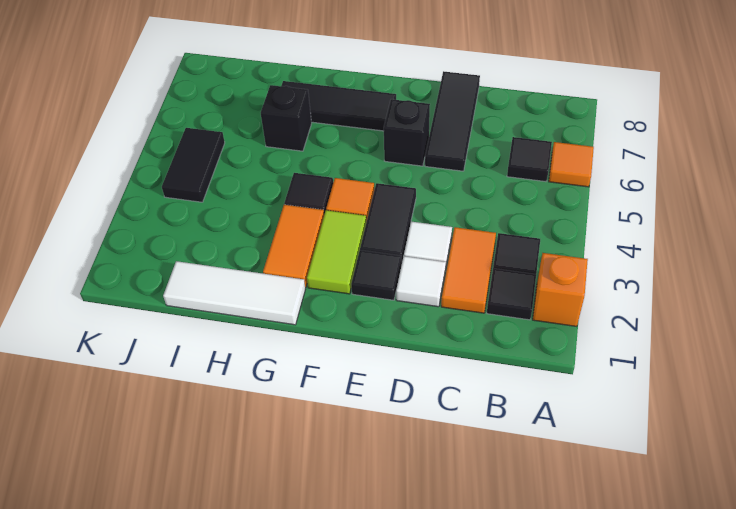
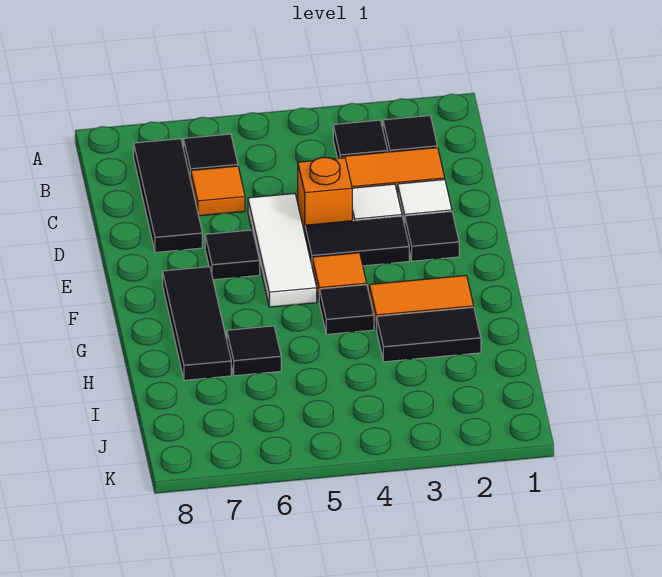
orange 1x1 brick [533,253,588,327] -> orange 1x1 brick moved to [298,157,352,233]
orange 1x1 tile [549,142,594,187] -> orange 1x1 tile moved to [191,166,245,216]
black 1x3 tile [425,71,480,171] -> black 1x3 tile turned to [134,139,202,252]
black 1x1 brick [384,99,430,166] -> black 1x1 tile [205,230,260,280]
lime 1x2 tile [307,210,366,294] -> none
white 1x3 tile [163,261,306,325] -> white 1x3 tile moved to [248,193,317,307]
black 1x1 brick [261,85,312,151] -> black 1x1 tile [227,326,281,376]
black 1x2 tile [162,128,225,202] -> black 1x2 tile moved to [377,307,481,362]

